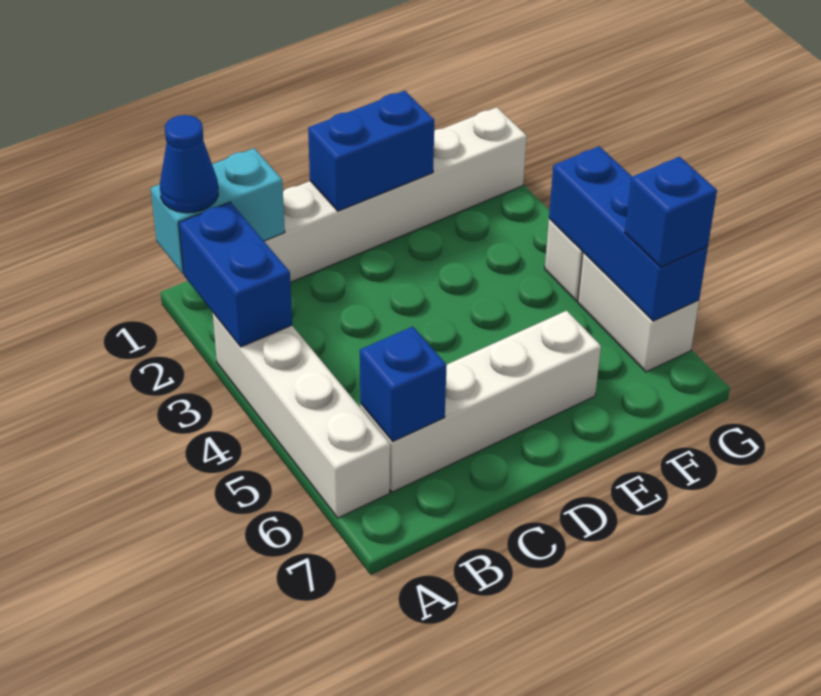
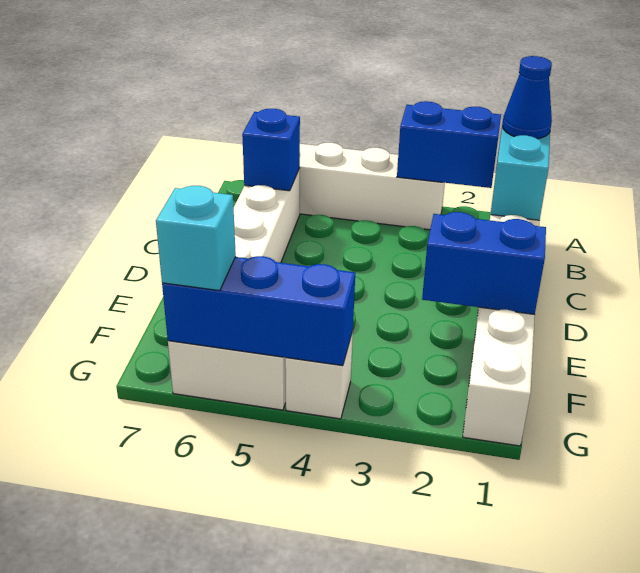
blue 1x2 brick [308,91,434,211] -> blue 1x2 brick turned to [422,212,546,315]
blue 1x1 brick [625,157,717,267] -> cyan 1x1 brick [156,186,236,291]

